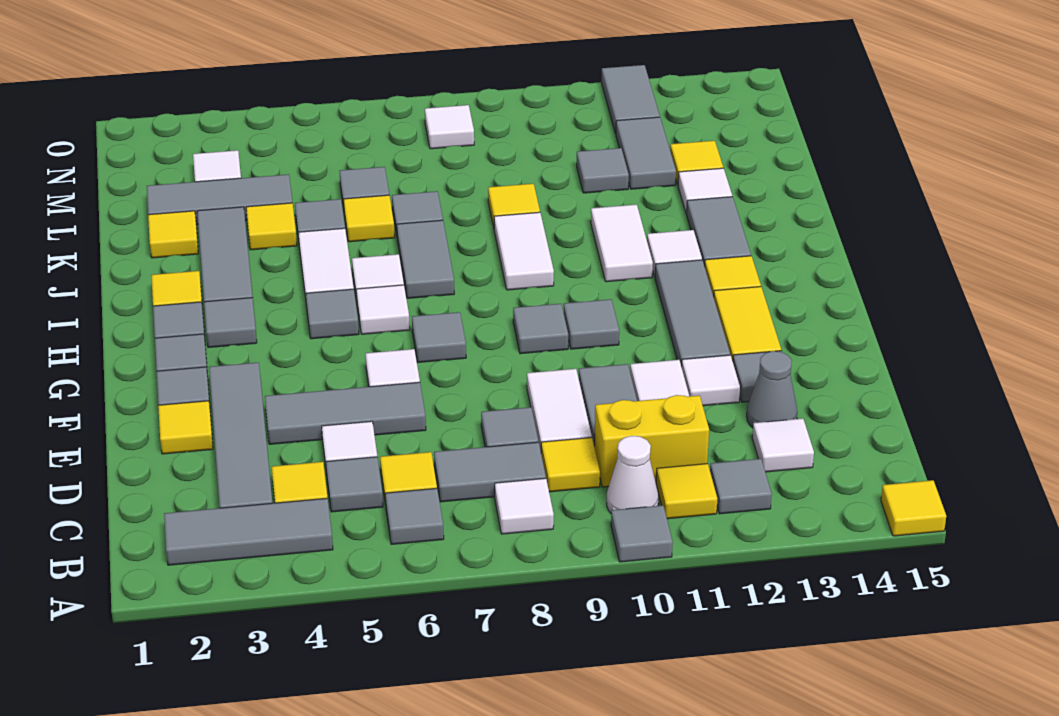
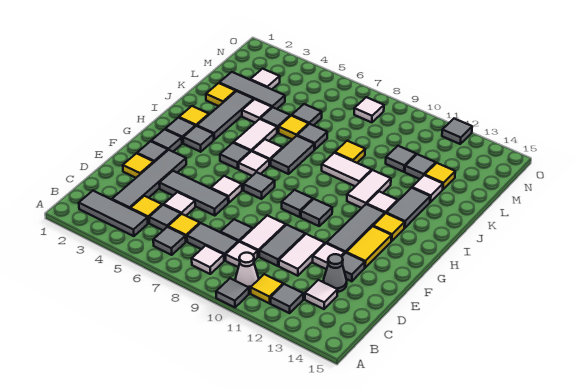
yellow 1x1 tile [881,480,946,536] -> none
yellow 1x1 tile [541,438,600,492] -> white 1x1 tile [226,242,258,267]
yellow 1x2 brick [594,395,709,487] -> none
white 1x2 tile [494,212,554,290] -> white 1x2 tile turned to [322,153,372,186]
yellow 1x1 tile [246,203,297,250] -> white 1x1 tile [242,99,272,123]
grey 1x2 tile [616,117,676,189] -> grey 1x1 tile [405,154,436,179]
grey 1x2 tile [602,65,660,134] -> grey 1x1 tile [442,119,472,144]

